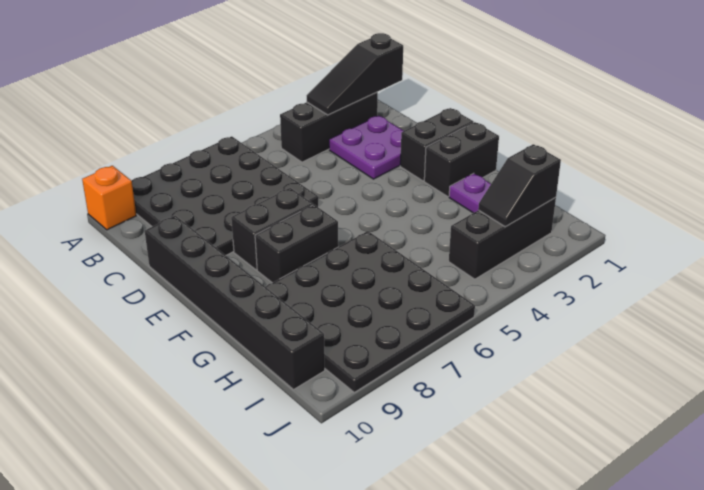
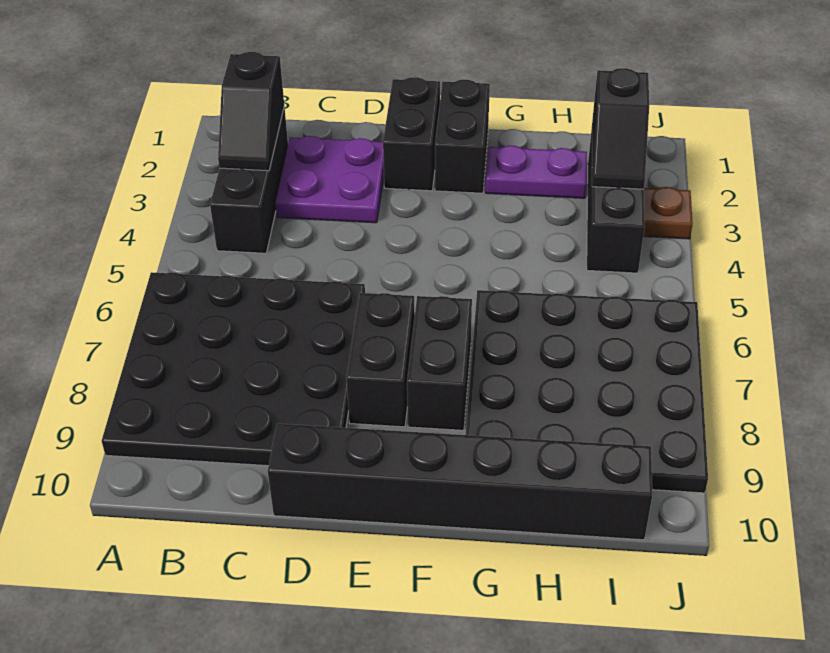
orange 1x1 brick [82,166,136,230] -> none
black 1x3 slope [307,33,403,115] -> black 1x2 slope [218,52,284,171]
none -> brown 1x1 plate [643,187,693,239]

